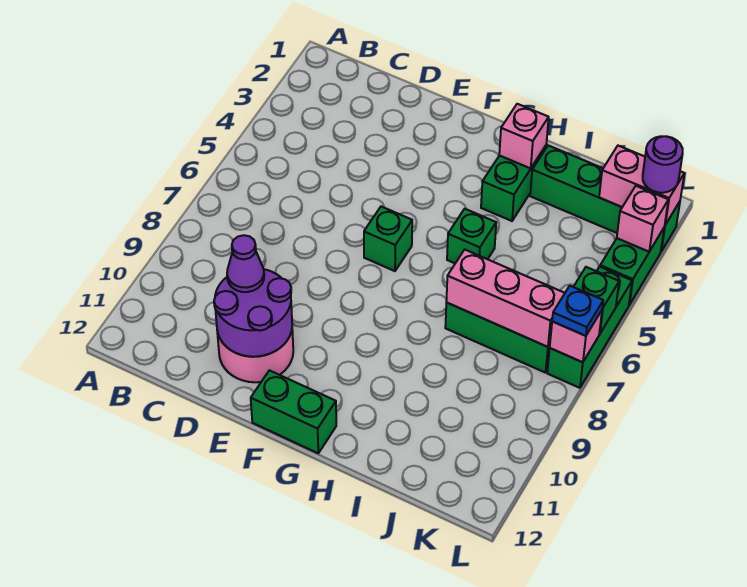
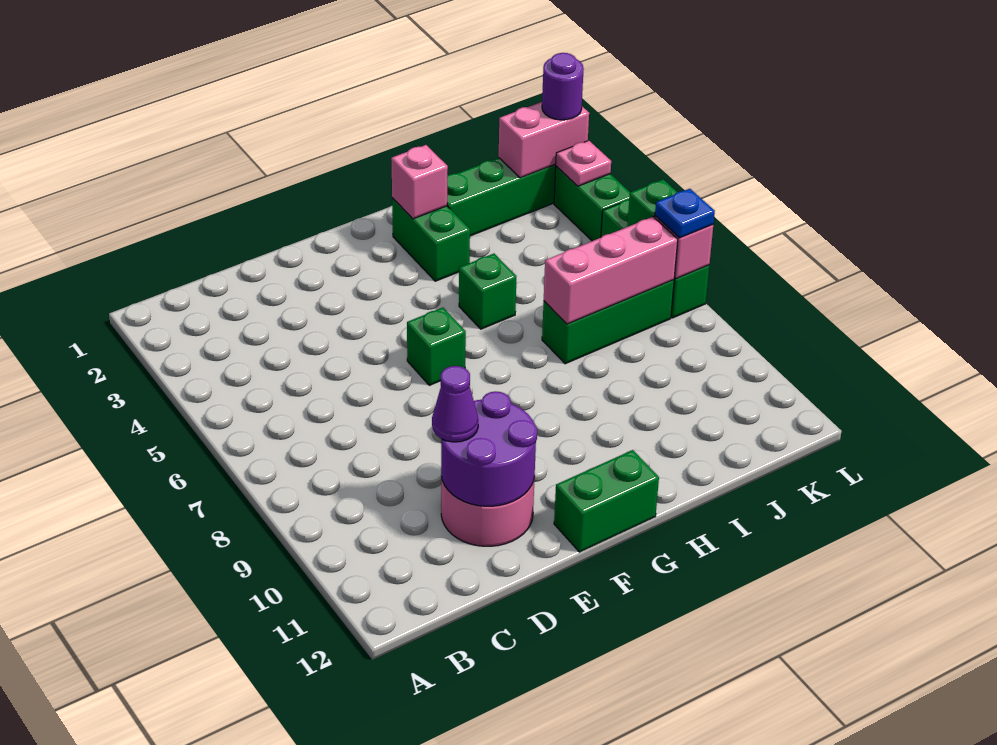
pink 1x1 brick [617,186,668,252] -> pink 1x1 plate [555,141,611,186]

